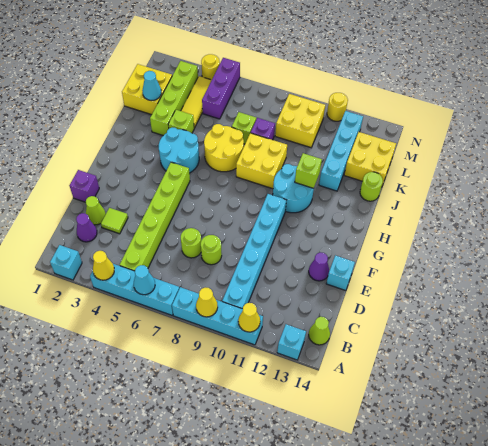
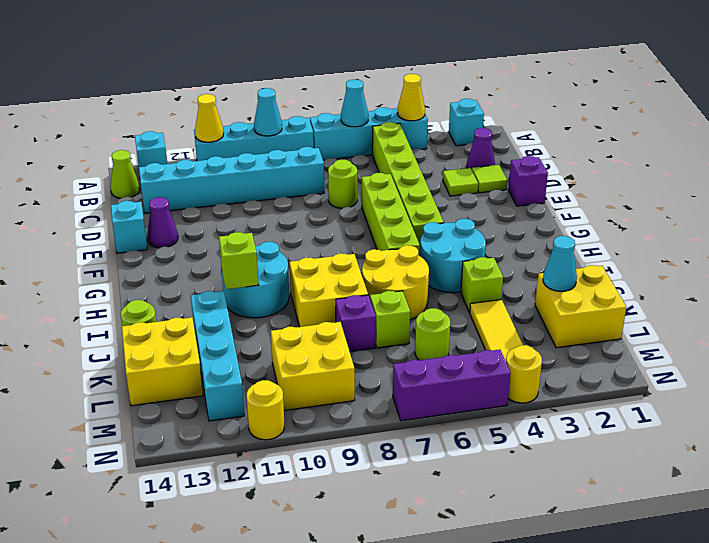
yellow 1x1 cone [196,288,218,317] -> cyan 1x1 cone [254,88,282,136]
cyan 1x6 brick [222,194,286,309] -> cyan 1x6 brick turned to [139,147,324,213]
lime 1x1 cone [86,196,106,225] -> lime 1x1 tile [472,165,507,193]
lime 1x1 round brick [201,235,222,265] -> lime 1x1 round brick moved to [415,308,450,360]
lime 1x4 brick [150,61,198,135] -> lime 1x4 brick moved to [362,173,420,255]
purple 1x3 brick [202,58,240,119] -> purple 1x3 brick turned to [393,350,511,421]

